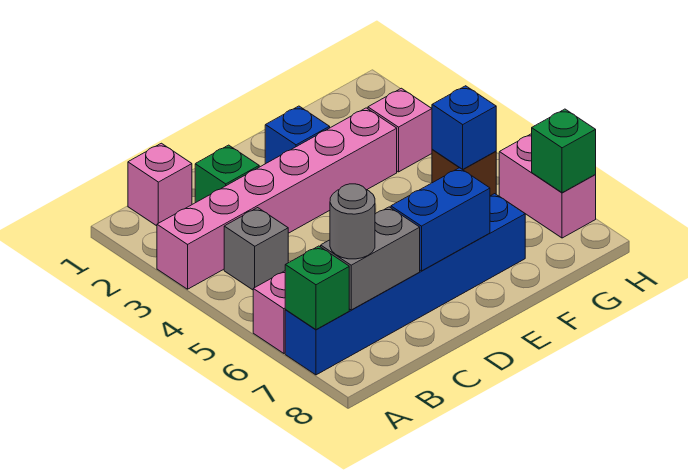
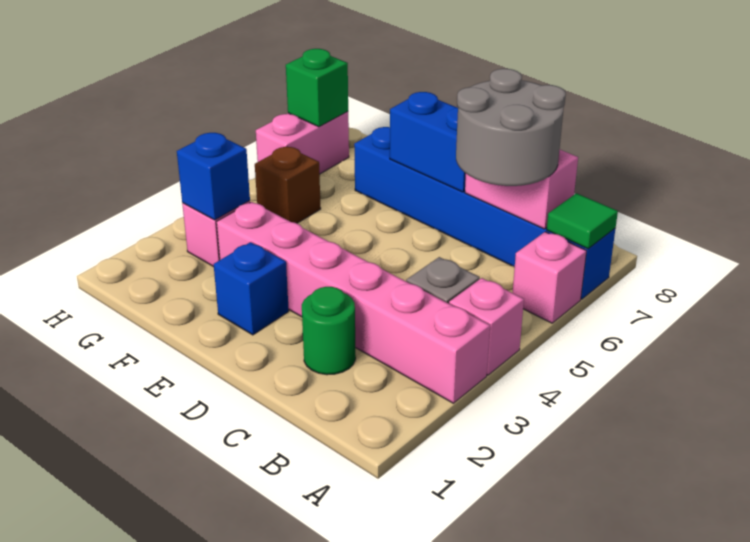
green 1x1 brick [285,246,349,330] -> green 1x1 tile [547,193,618,249]
pink 1x1 brick [128,143,192,226] -> pink 1x1 brick moved to [449,278,524,375]
grey 1x2 brick [321,207,420,310] -> pink 1x2 brick [465,149,578,229]
grey 1x1 round brick [330,184,375,259] -> grey 2x2 round brick [456,69,566,186]
green 1x1 brick [195,145,259,203] -> green 1x1 round brick [302,287,356,375]
blue 1x1 brick [432,86,496,169] -> blue 1x1 brick moved to [177,133,250,220]

